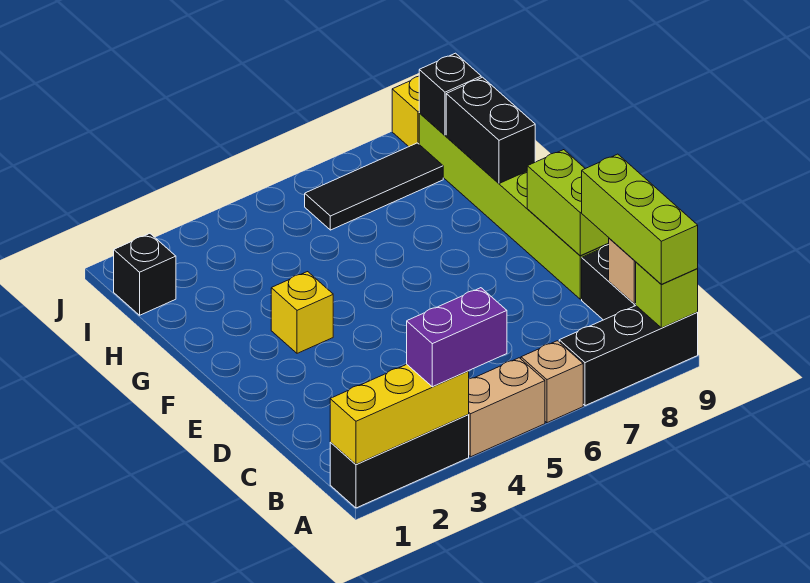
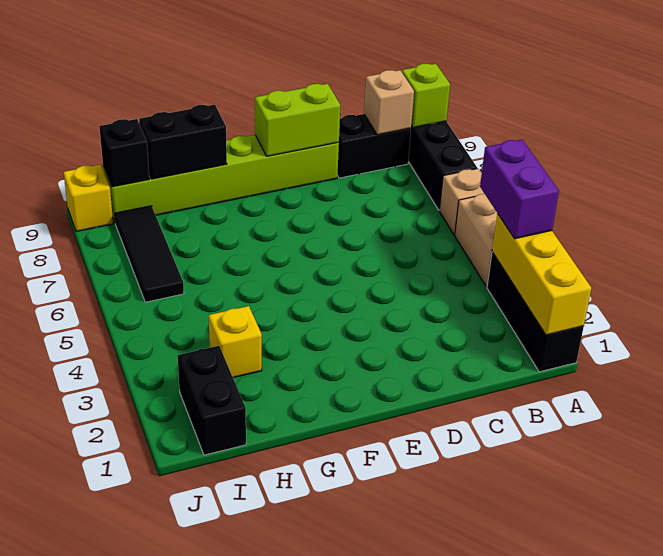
lime 1x3 brick [582,154,698,285] -> none
yellow 1x1 brick [271,272,333,353] -> yellow 1x1 brick moved to [209,306,262,378]
black 1x1 brick [114,234,176,315] -> black 1x2 brick [178,346,246,455]

